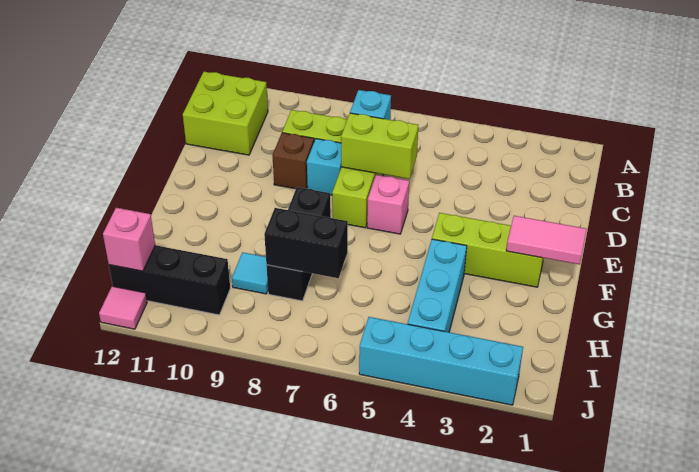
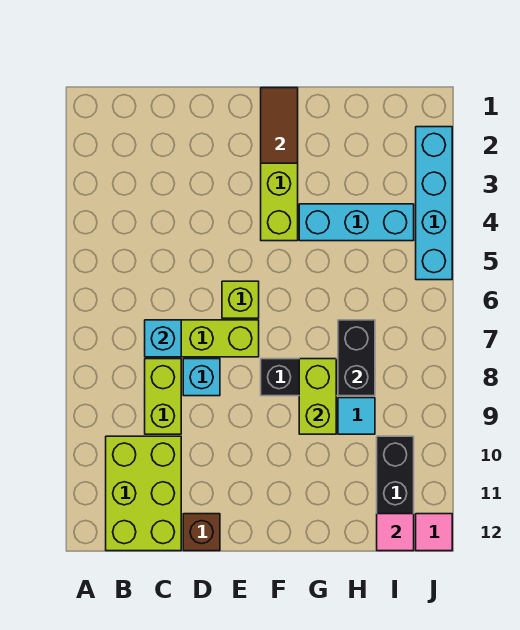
lime 2x2 brick [183,72,268,155] -> lime 2x3 brick [106,436,181,551]
lime 1x2 brick [341,113,418,179] -> lime 1x2 brick moved to [299,359,336,434]
brown 1x1 brick [272,133,314,189] -> brown 1x1 brick moved to [183,514,220,551]
pink 1x1 brick [367,175,409,234] -> lime 1x1 brick [222,281,259,318]
pink 1x2 tile [506,216,587,264] -> brown 1x2 tile [261,88,298,163]
pink 1x1 brick [103,208,155,271] -> pink 1x1 tile [377,514,414,551]

